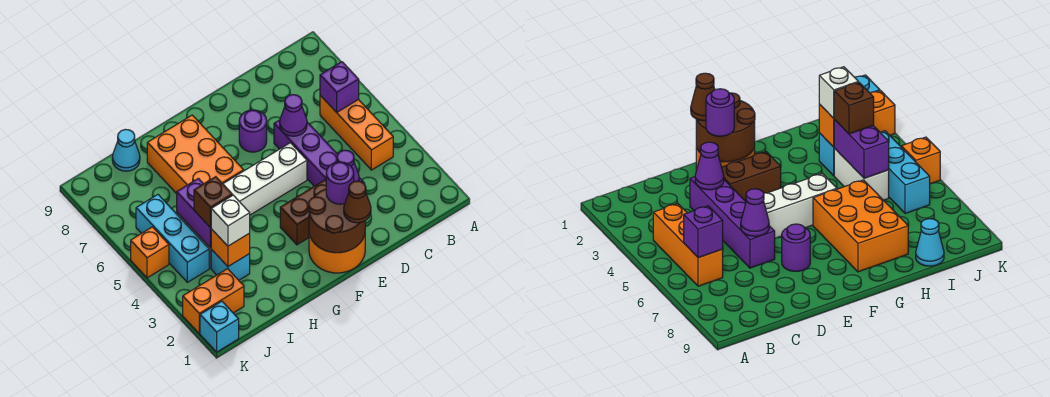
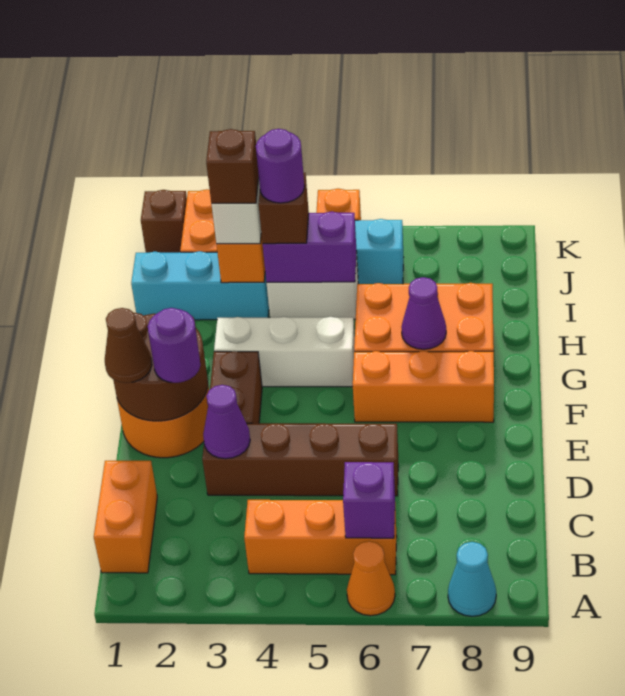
none -> orange 1x1 cone [347,541,395,616]
none -> orange 1x2 brick [94,461,157,573]
purple 1x4 brick [274,120,365,186] -> brown 1x4 brick [202,423,398,496]
purple 1x1 cone [280,95,307,136] -> purple 1x1 cone moved to [402,277,446,349]
white 1x3 brick [223,143,307,215] -> white 1x3 brick turned to [214,317,355,387]
purple 1x1 round brick [239,110,267,152] -> purple 1x1 round brick moved to [256,129,304,203]
none -> orange 1x3 brick [353,351,494,422]
cyan 1x1 brick [211,249,250,280] -> cyan 1x3 brick [131,251,269,320]
none -> brown 1x1 brick [206,129,259,203]
cyan 1x1 cone [112,129,140,171] -> cyan 1x1 cone moved to [448,542,496,616]
cyan 1x1 brick [200,301,239,352] -> brown 1x1 brick [141,190,187,253]

